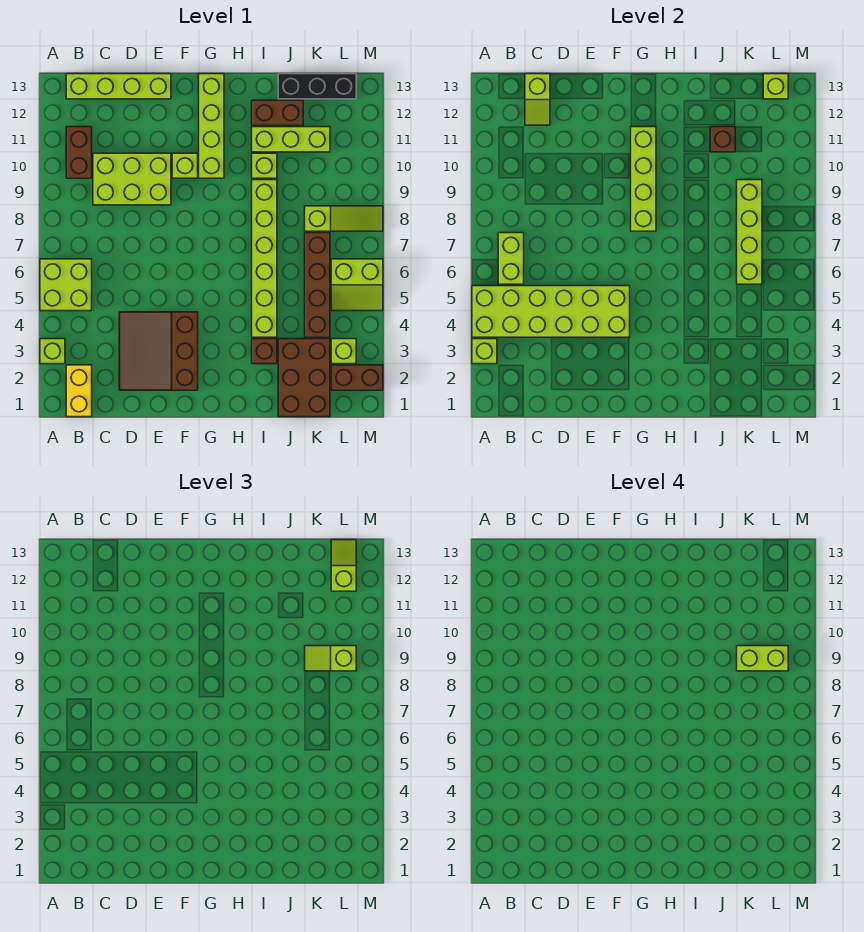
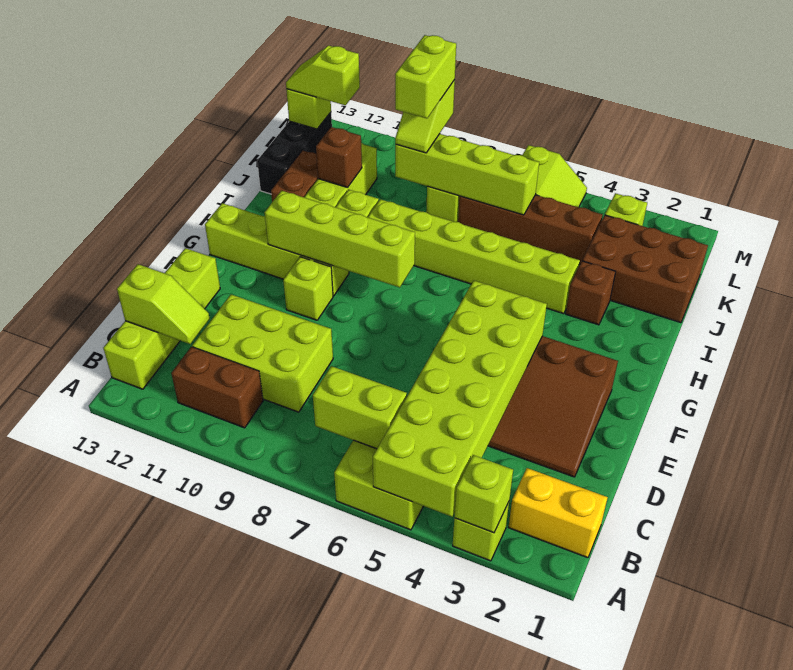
lime 2x3 brick [93,153,171,205] -> lime 2x3 brick turned to [192,294,333,412]
brown 1x2 brick [331,365,383,390] -> none

